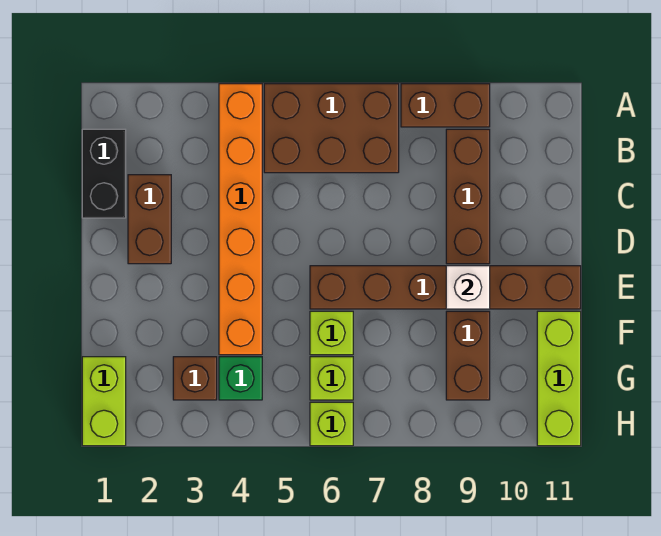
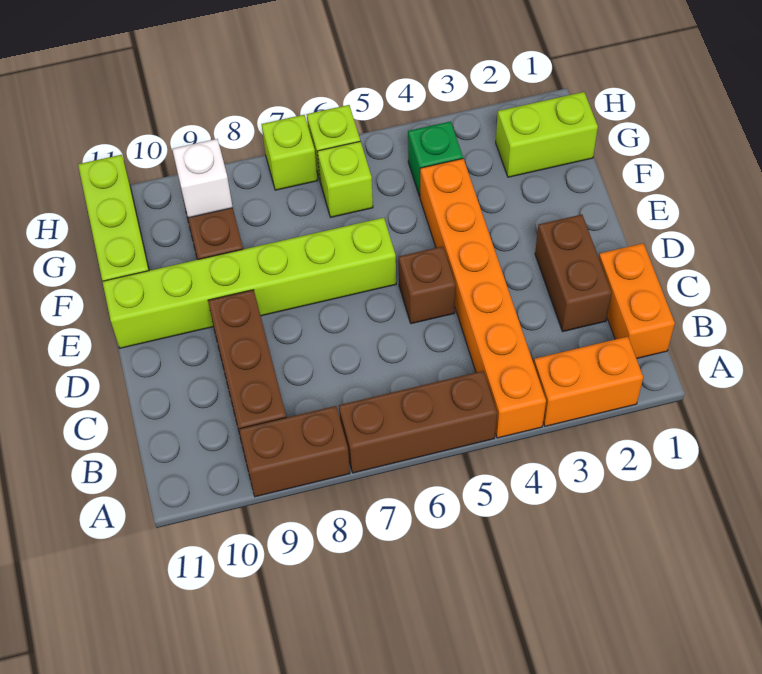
none -> orange 1x2 brick [534,337,643,426]
brown 2x3 brick [264,84,399,173] -> brown 1x3 brick [339,371,497,473]
black 1x2 brick [82,129,126,218] -> orange 1x2 brick [599,243,675,359]
brown 1x6 brick [310,266,581,309] -> lime 1x6 brick [103,218,396,348]
white 1x1 brick [446,266,490,309] -> white 1x1 brick moved to [172,139,233,218]
lime 1x1 brick [310,311,353,355] -> lime 1x1 brick moved to [262,115,317,190]
lime 1x2 brick [82,357,126,446] -> lime 1x2 brick turned to [496,92,598,177]
brown 1x1 brick [173,357,217,400] -> brown 1x1 brick moved to [399,246,456,324]

